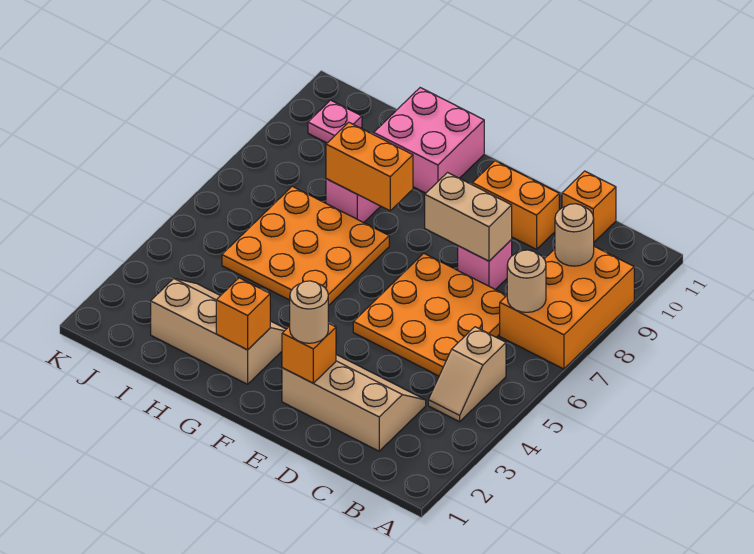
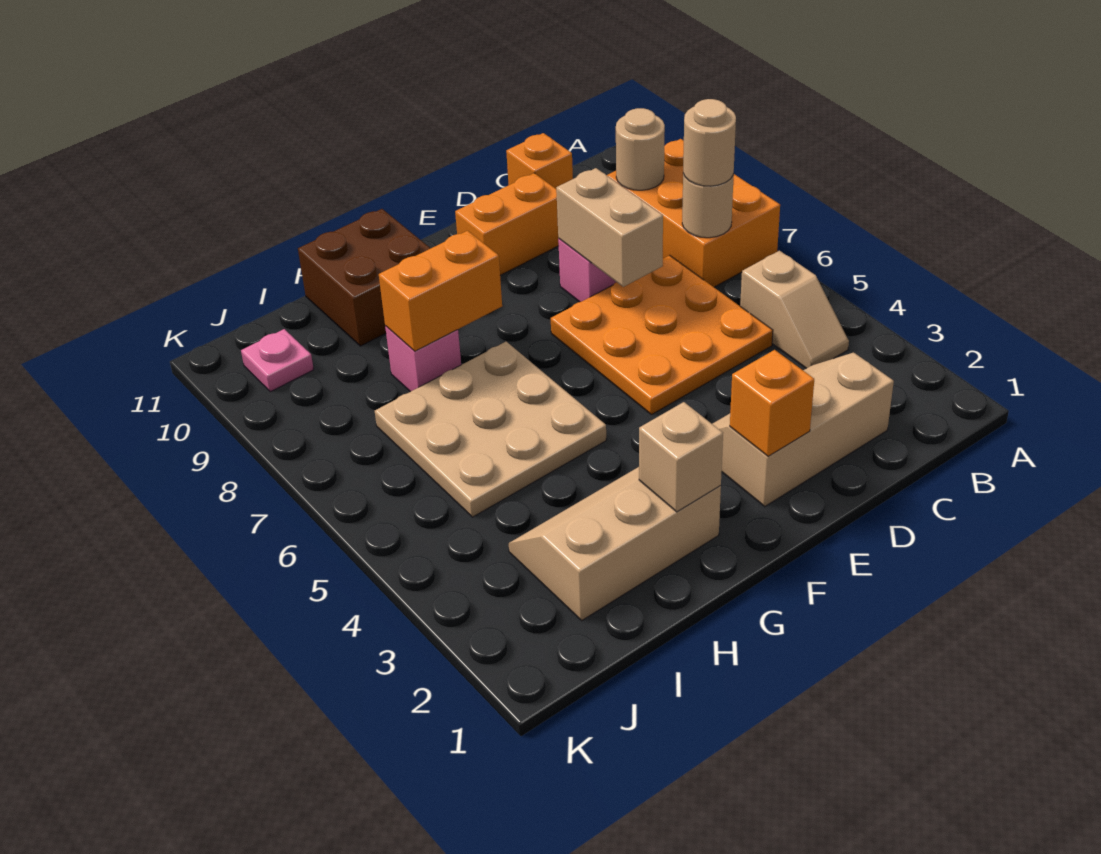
tan 1x2 brick [425,173,512,261] -> tan 1x2 brick turned to [556,168,663,287]
tan 1x1 round brick [290,281,328,343] -> tan 1x1 round brick moved to [683,99,736,186]
orange 1x1 brick [216,278,270,350] -> tan 1x1 brick [639,402,723,512]
orange 3x3 plate [222,186,389,306] -> tan 3x3 plate [375,342,606,517]
pink 2x2 brick [374,88,484,193] -> brown 2x2 brick [298,209,430,346]

